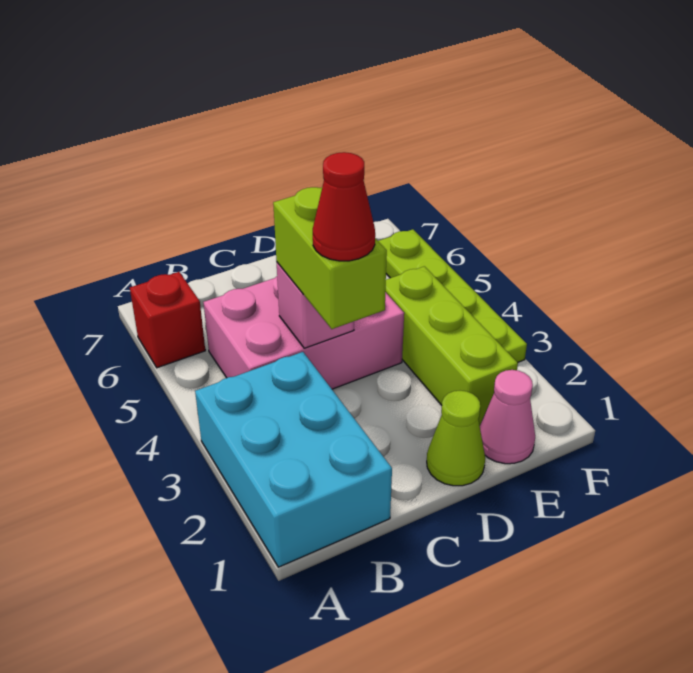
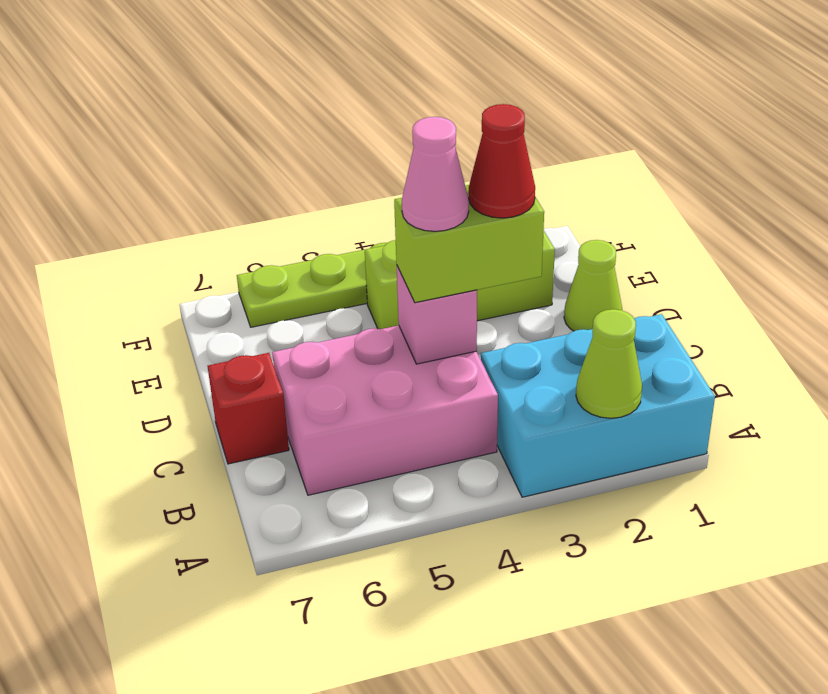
none -> lime 1x1 cone [576,309,642,418]
red 1x1 brick [130,272,205,368] -> red 1x1 brick moved to [208,353,289,464]
pink 2x3 brick [203,276,404,389] -> pink 2x3 brick turned to [272,325,498,495]
pink 1x1 cone [480,370,535,464] -> pink 1x1 cone moved to [402,117,469,231]

